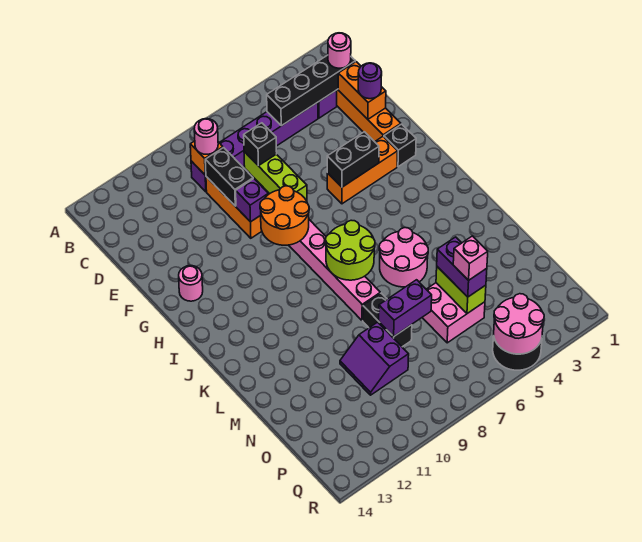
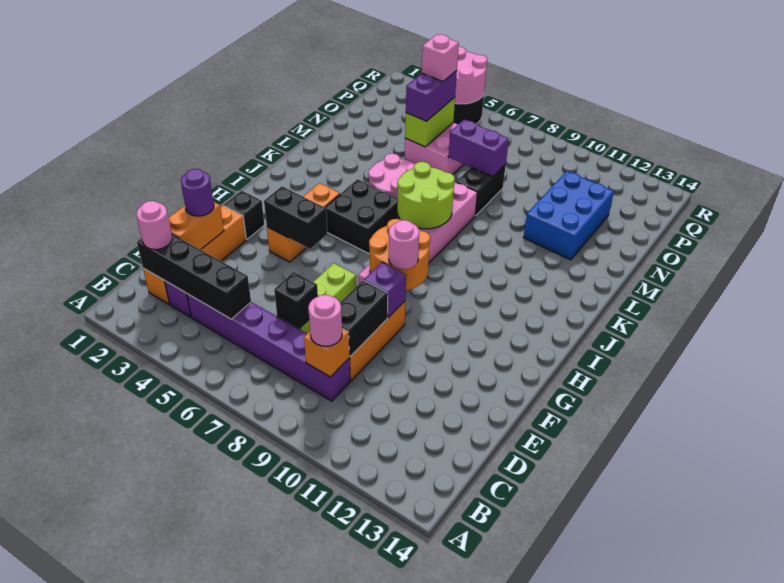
orange 1x3 brick [327,137,398,204] -> orange 1x3 brick turned to [267,183,340,262]
pink 1x1 round brick [179,266,203,301] -> pink 1x1 round brick moved to [389,220,419,269]
none -> black 2x2 brick [325,179,400,254]
none -> blue 2x3 brick [523,171,614,260]
purple 2x2 slope [340,322,409,395] -> none

